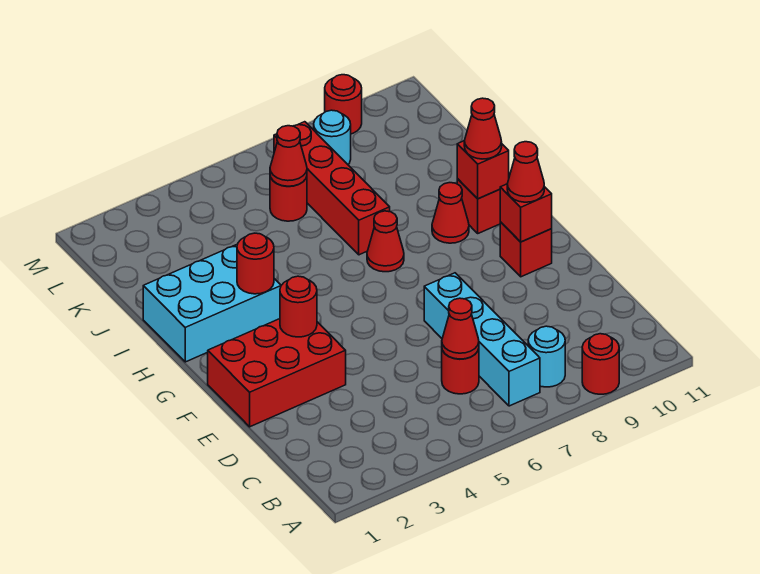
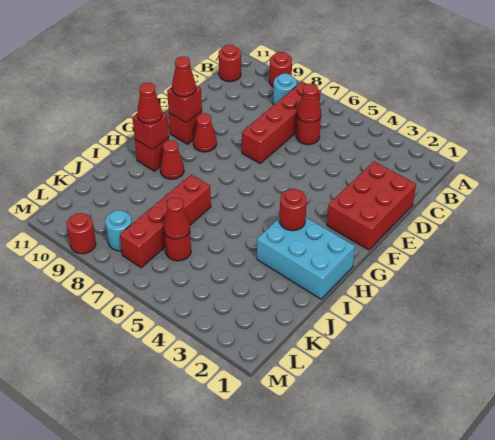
cyan 1x4 brick [424,273,540,406] -> red 1x4 brick [242,82,321,163]
red 2x3 brick [208,319,346,427] -> red 2x3 brick turned to [327,161,416,250]
red 1x1 round brick [280,276,317,337] -> red 1x1 round brick moved to [219,45,241,82]
red 1x1 cone [367,211,404,272] -> red 1x1 cone moved to [193,113,217,152]

